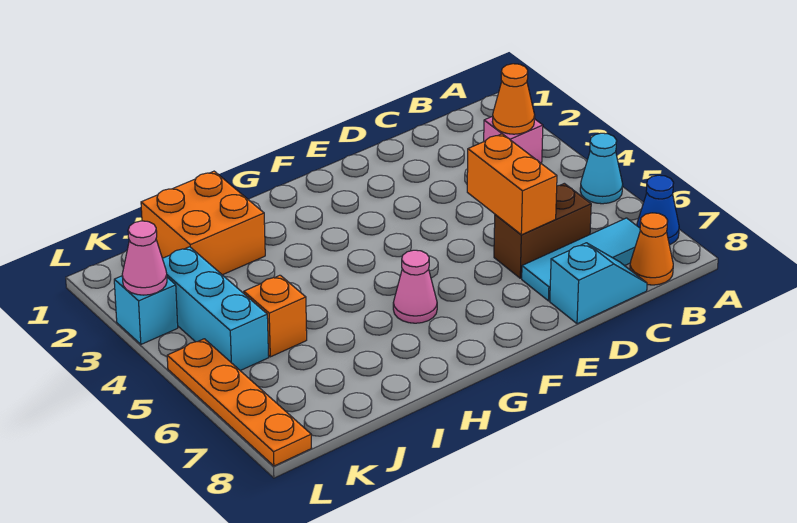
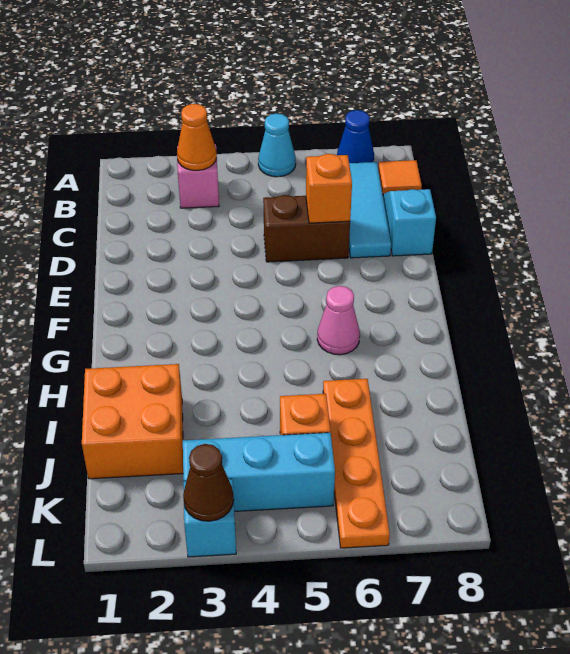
orange 1x1 cone [630,213,673,285] -> orange 1x1 tile [378,160,422,194]
brown 1x2 brick [494,183,591,278] -> brown 1x2 brick turned to [263,195,350,262]
orange 1x2 brick [467,134,557,235] -> orange 1x1 brick [306,154,352,223]
pink 1x1 cone [122,221,167,295] -> brown 1x1 cone [183,444,234,521]
orange 1x4 plate [167,339,311,466] -> orange 1x4 plate turned to [323,379,390,548]

